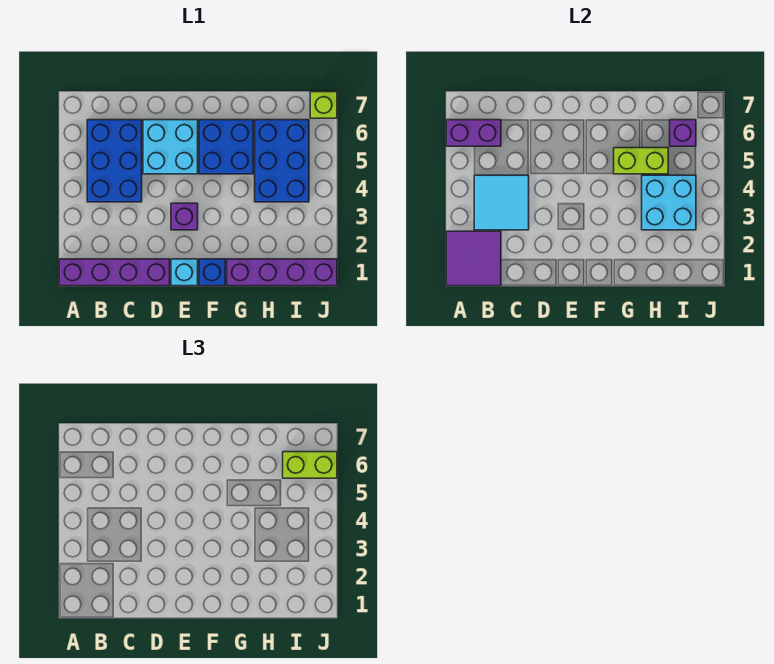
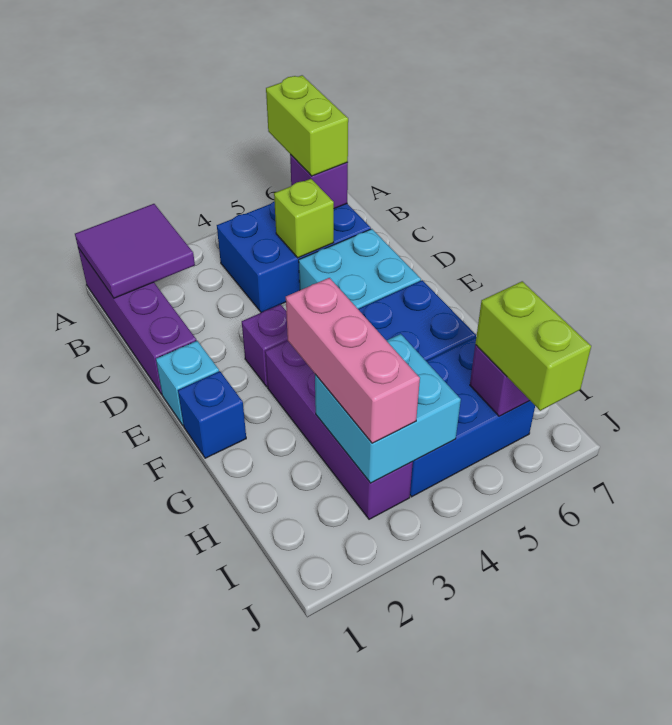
purple 1x2 brick [446,120,501,146] -> purple 1x1 brick [290,155,348,209]
cyan 2x2 tile [474,175,529,230] -> none
purple 1x4 brick [227,259,337,286] -> purple 1x4 brick moved to [265,341,413,519]
none -> pink 1x3 brick [286,278,420,443]
lime 1x2 brick [614,148,668,174] -> lime 1x2 brick moved to [266,75,348,176]
lime 1x1 brick [310,92,337,118] -> lime 1x1 brick moved to [274,179,334,258]

